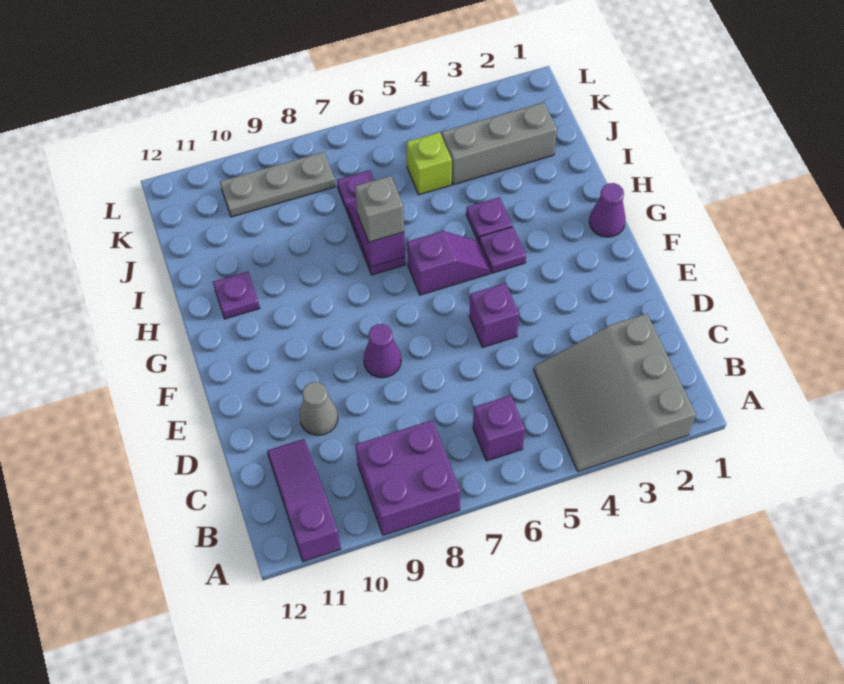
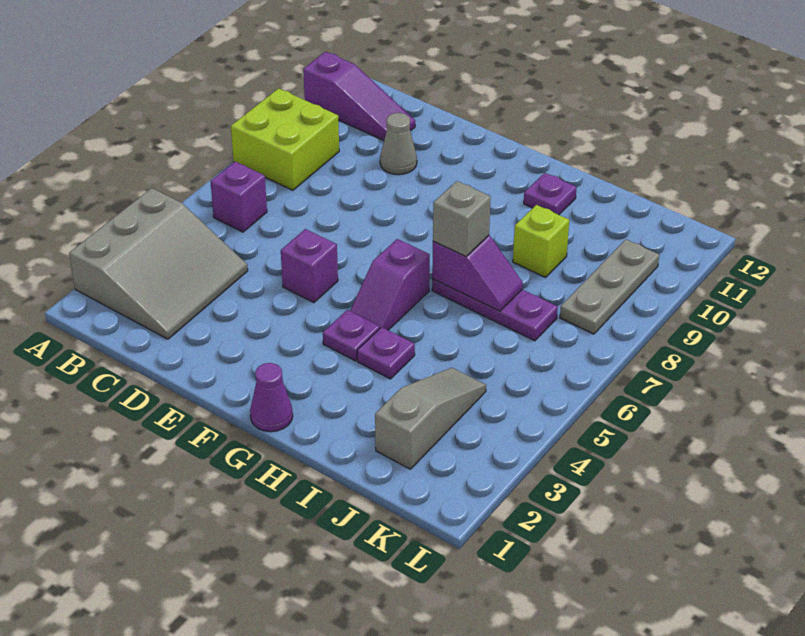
grey 3x3 slope [534,314,696,471] -> grey 3x3 slope turned to [69,188,248,339]
purple 2x2 brick [355,420,460,535] -> lime 2x2 brick [231,88,339,190]
purple 1x1 cone [364,324,401,378] -> none
grey 1x3 brick [442,103,557,185] -> grey 1x3 slope [375,368,486,469]
lime 1x1 brick [406,132,452,195] -> lime 1x1 brick moved to [513,205,569,277]

